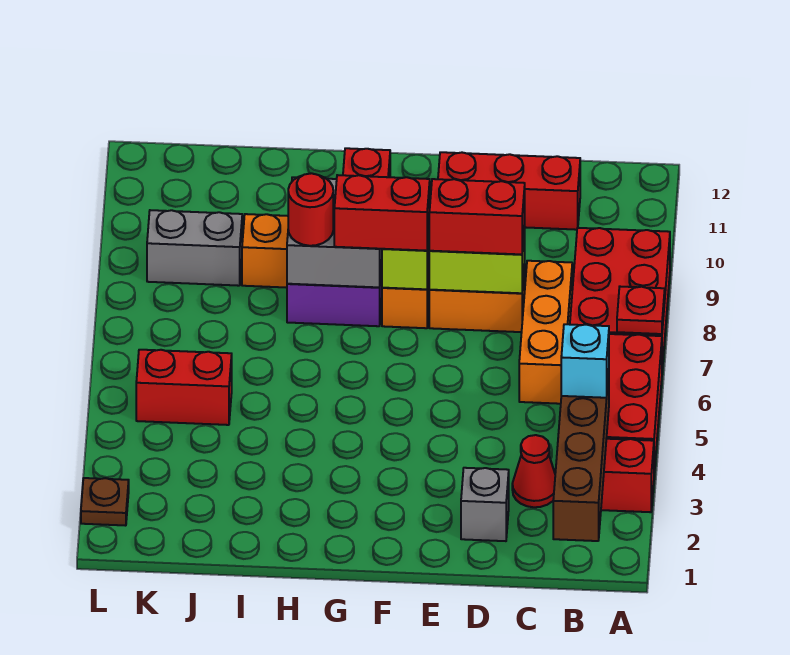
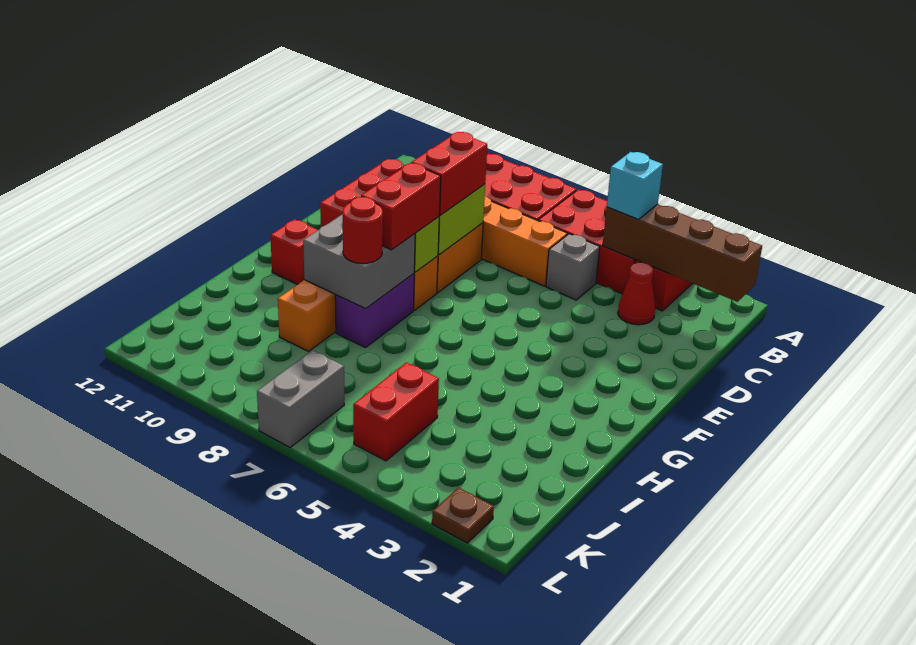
red 1x1 plate [617,287,665,334] -> none
grey 1x1 brick [461,468,509,541] -> grey 1x1 brick moved to [546,234,600,300]
grey 1x2 brick [147,210,242,286] -> grey 1x2 brick moved to [257,350,344,447]

